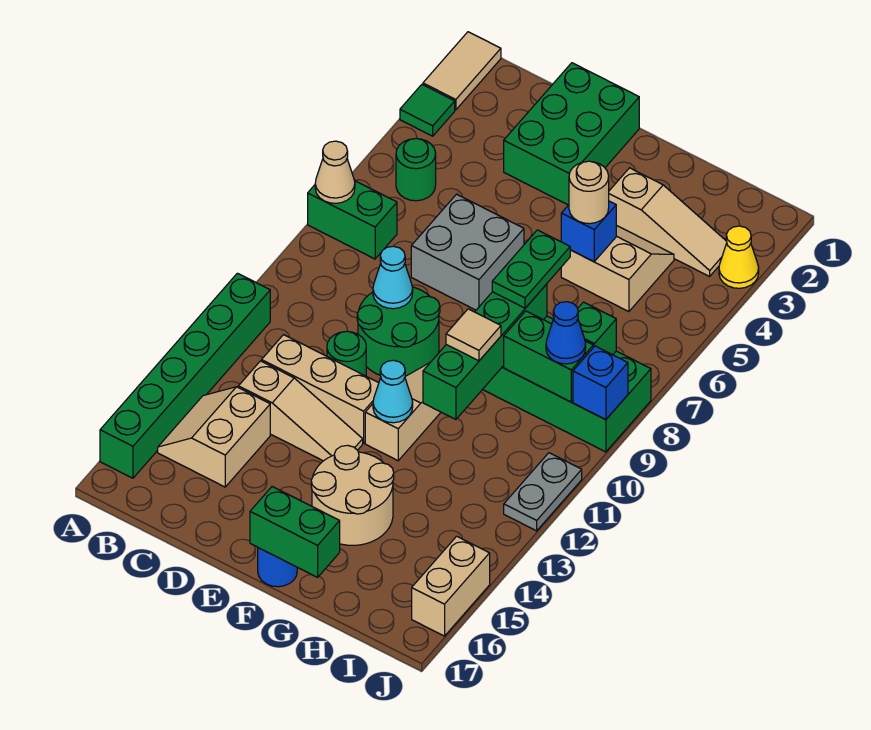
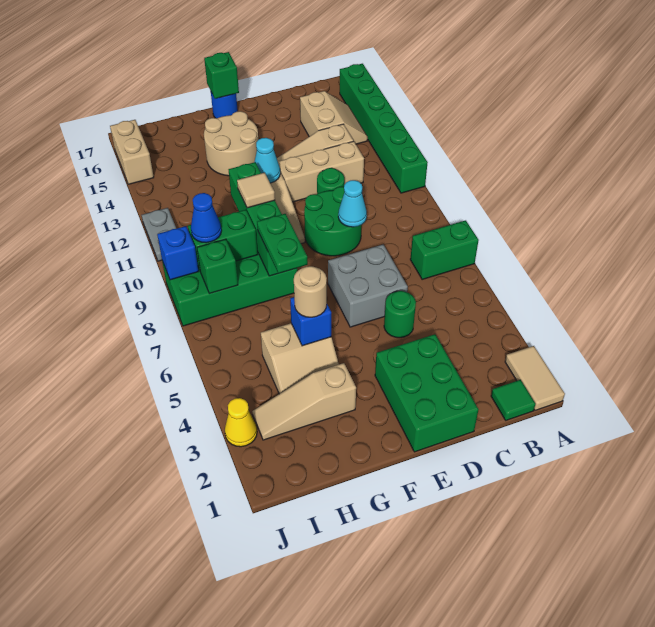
green 1x1 tile [400,85,455,136] -> green 1x1 tile moved to [491,380,535,420]
tan 1x1 cone [315,141,355,203] -> none
green 1x1 round brick [396,138,436,201] -> green 1x1 round brick moved to [384,291,416,338]
green 1x2 brick [250,487,340,577] -> green 1x1 brick [204,52,239,99]

